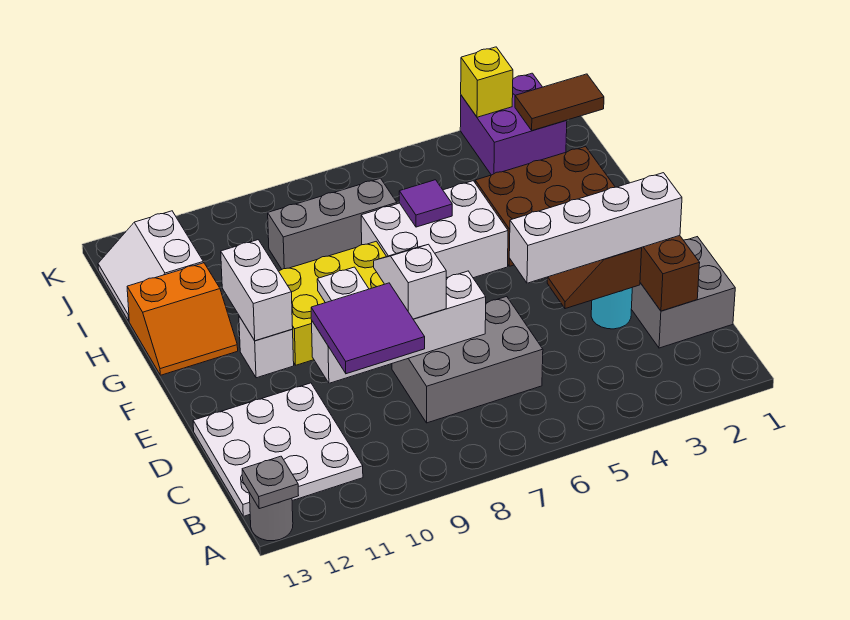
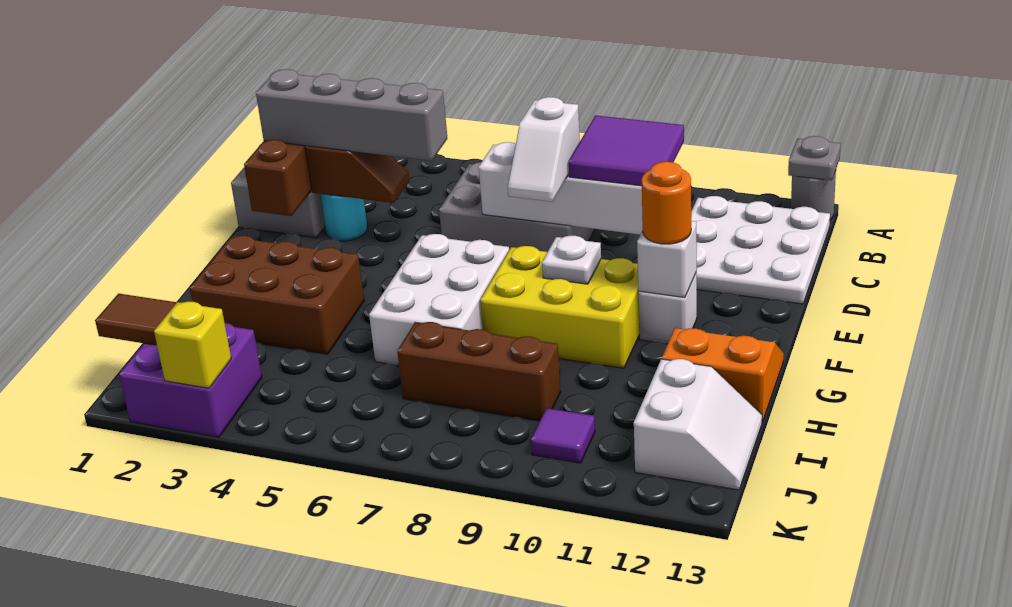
white 1x4 brick [509,173,682,283] -> grey 1x4 brick [256,69,448,161]
white 1x2 brick [221,240,293,341] -> white 1x1 brick [637,221,697,298]
none -> orange 1x1 round brick [642,162,691,244]
white 2x3 brick [361,181,508,278] -> white 2x3 brick turned to [369,234,509,365]
purple 1x1 tile [399,180,452,227] -> purple 1x1 tile moved to [531,408,595,463]
grey 1x3 brick [268,178,397,269] -> brown 1x3 brick [397,322,561,421]

